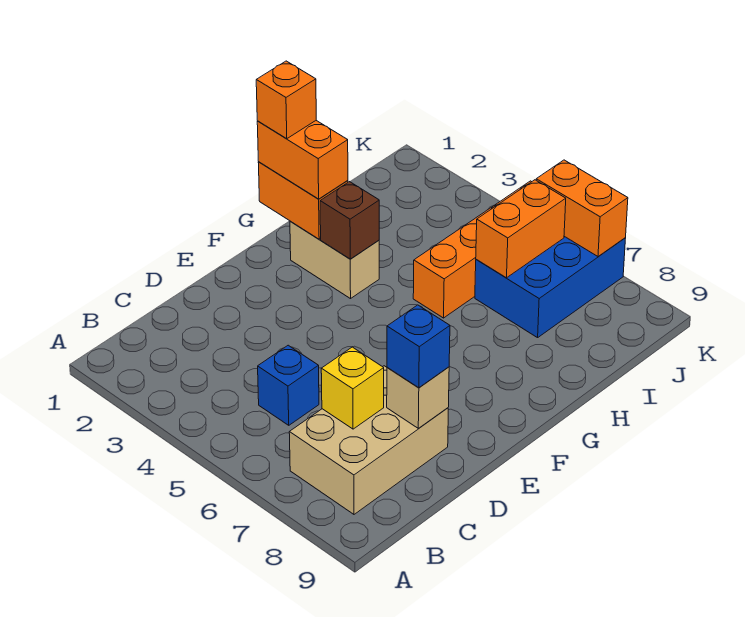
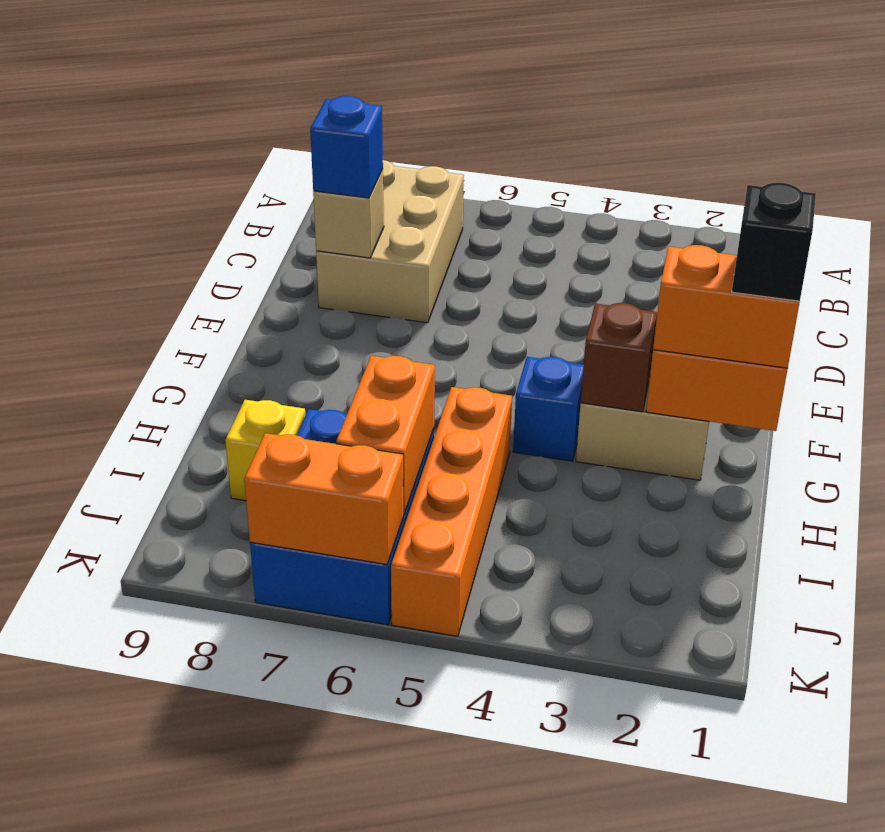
blue 1x1 brick [258,345,319,425] -> blue 1x1 brick moved to [513,357,584,461]
yellow 1x1 brick [321,347,384,429] -> yellow 1x1 brick moved to [225,400,305,501]
orange 1x1 brick [256,61,316,139] -> black 1x1 brick [732,183,816,301]

